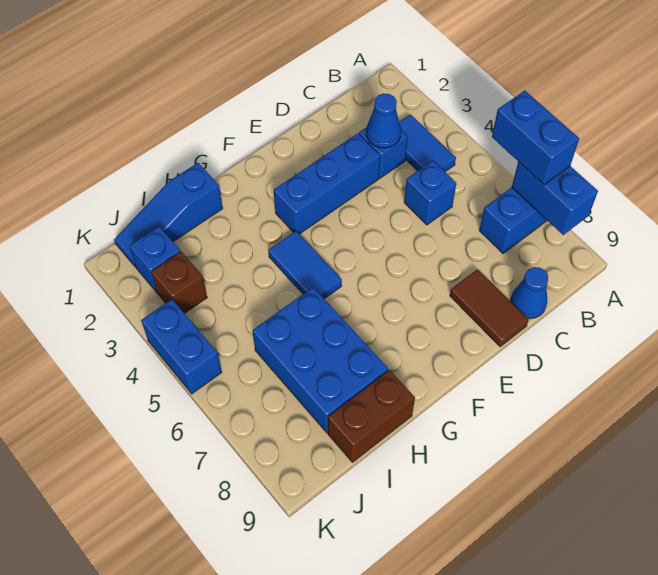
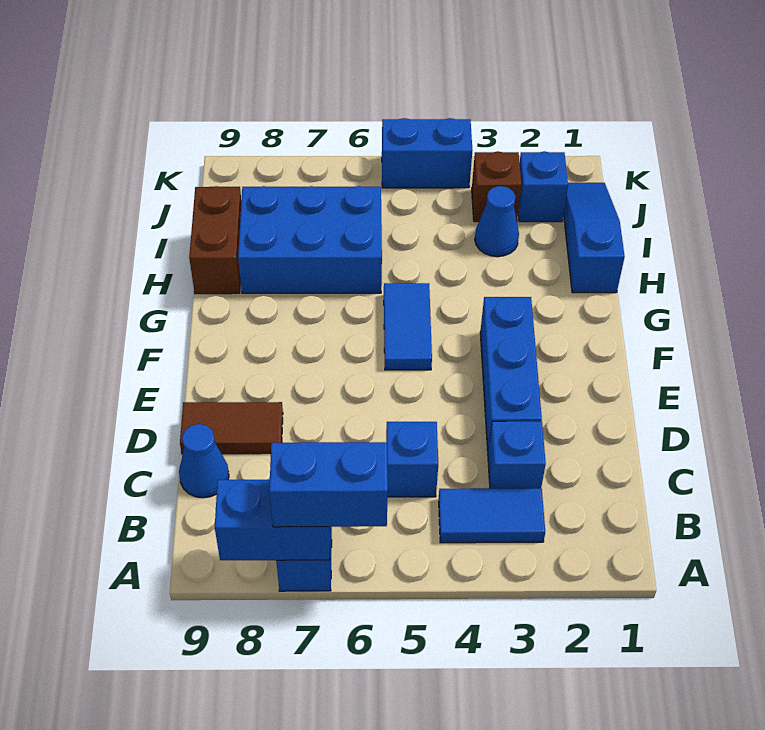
blue 1x1 cone [366,94,401,148] -> blue 1x1 cone moved to [475,186,519,257]
blue 1x2 tile [268,231,342,299] -> blue 1x2 tile turned to [384,283,432,370]

